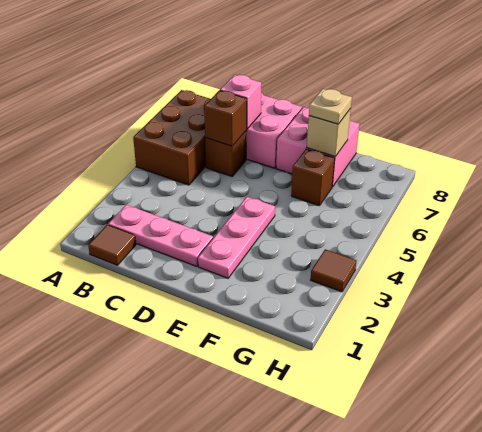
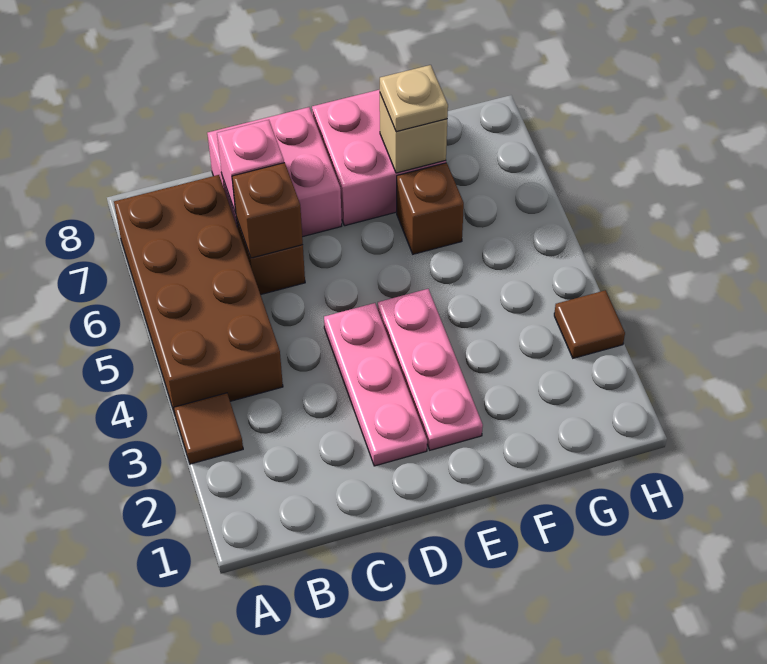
brown 2x3 brick [133,90,210,185] -> brown 2x4 brick [114,175,283,414]
brown 1x1 tile [88,225,136,265] -> brown 1x1 tile moved to [174,393,243,464]
pink 1x3 plate [108,205,213,267] -> pink 1x3 plate turned to [324,303,427,466]

